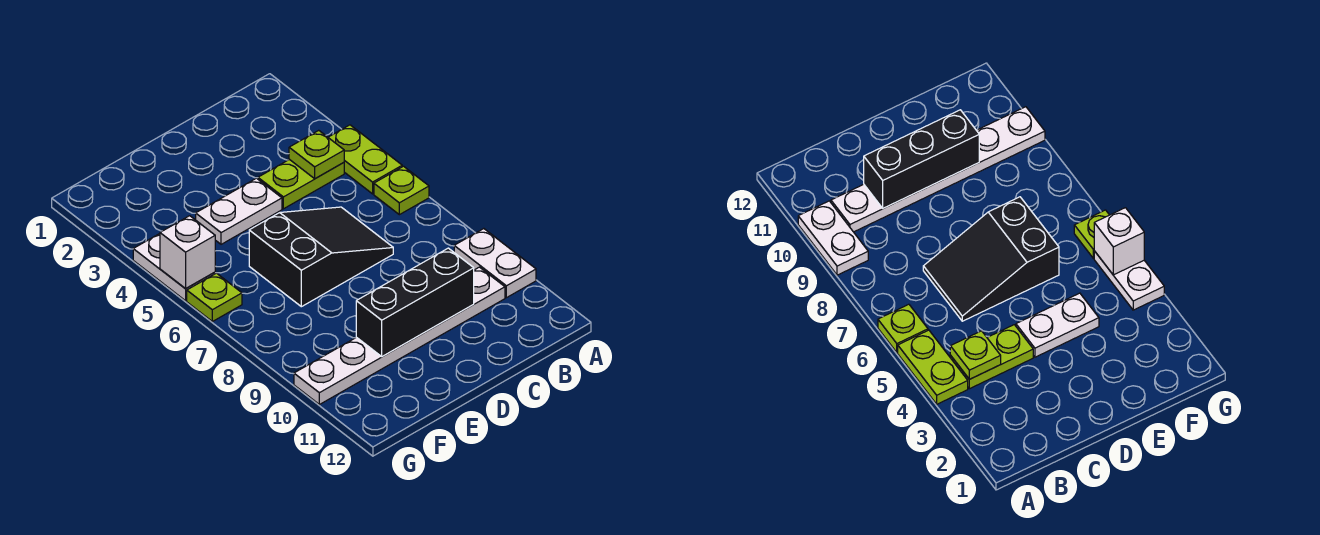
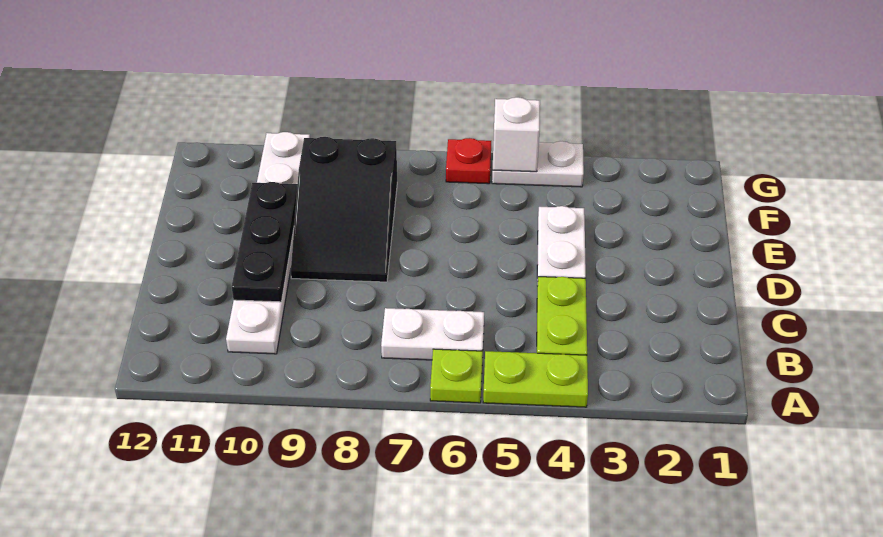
white 1x2 plate [454,229,536,298] -> white 1x2 plate moved to [381,308,484,360]
lime 1x1 plate [289,130,344,179] -> none
black 2x3 slope [249,207,393,307] -> black 2x3 slope moved to [291,137,397,282]
black 1x3 brick [356,248,474,357] -> black 1x3 plate [232,182,298,302]
lime 1x1 plate [187,273,242,321] -> red 1x1 plate [446,138,491,184]

